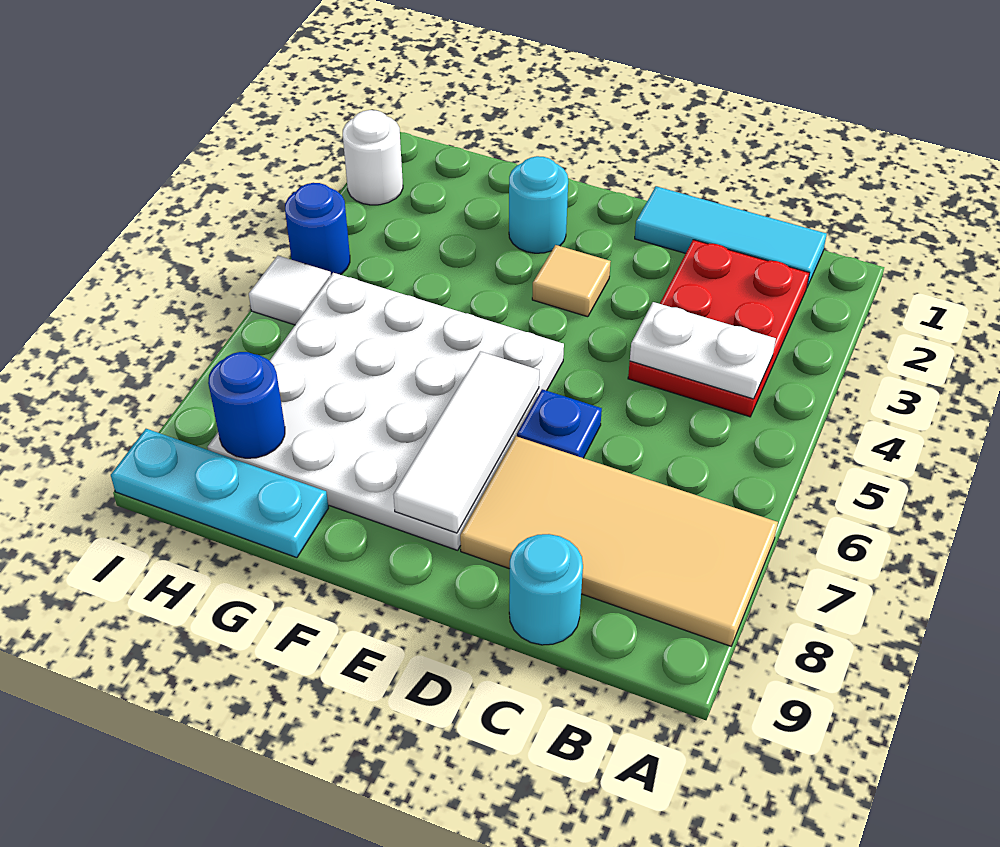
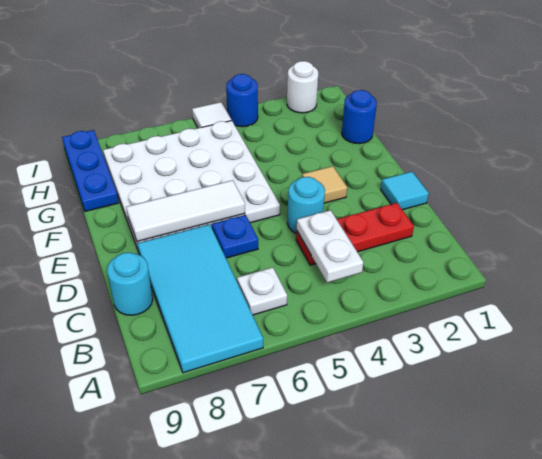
tan 2x4 tile [460,436,778,646] -> cyan 2x4 tile [137,224,263,373]
cyan 1x3 tile [635,186,827,287] -> cyan 1x1 tile [381,172,429,210]
red 2x3 plate [628,240,809,417] -> red 1x3 plate [296,203,414,265]
none -> white 1x1 plate [237,267,287,315]
cyan 1x1 round brick [509,156,568,253] -> cyan 1x1 round brick moved to [287,177,325,233]
cyan 1x3 plate [111,429,328,558] -> blue 1x3 plate [62,130,119,211]
blue 1x1 round brick [208,352,285,458] -> blue 1x1 round brick moved to [342,90,377,144]

